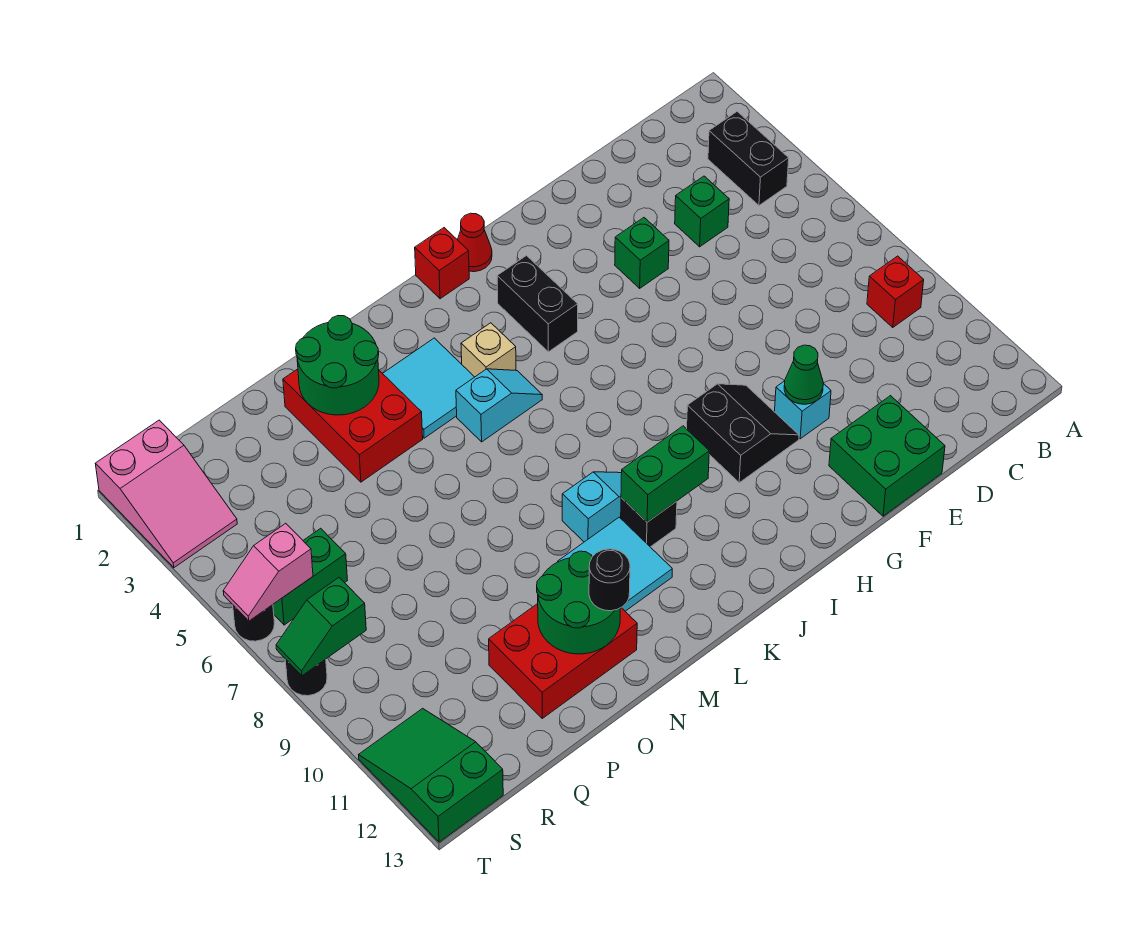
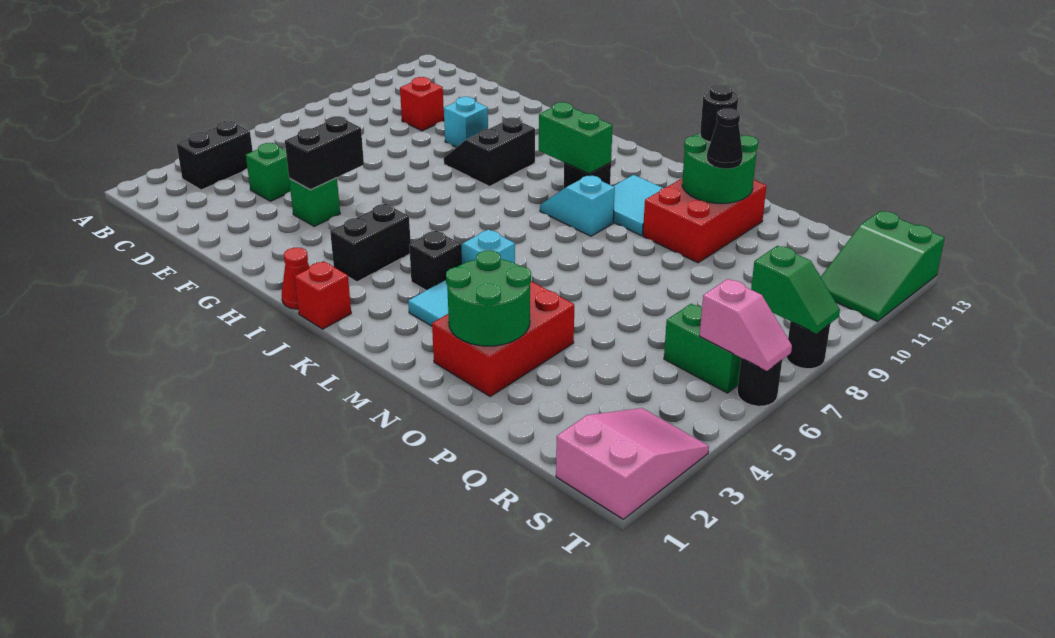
red 1x1 brick [867,256,924,328] -> red 1x1 brick moved to [400,77,444,131]
green 2x2 brick [829,396,945,516] -> none
none -> black 1x2 brick [285,116,364,190]
green 1x1 cone [784,345,823,404] -> none
tan 1x1 brick [461,323,516,377] -> black 1x1 brick [409,231,461,290]
red 2x3 brick [489,604,637,718] -> red 2x3 brick turned to [643,178,766,263]
none -> black 1x1 cone [707,108,743,169]

